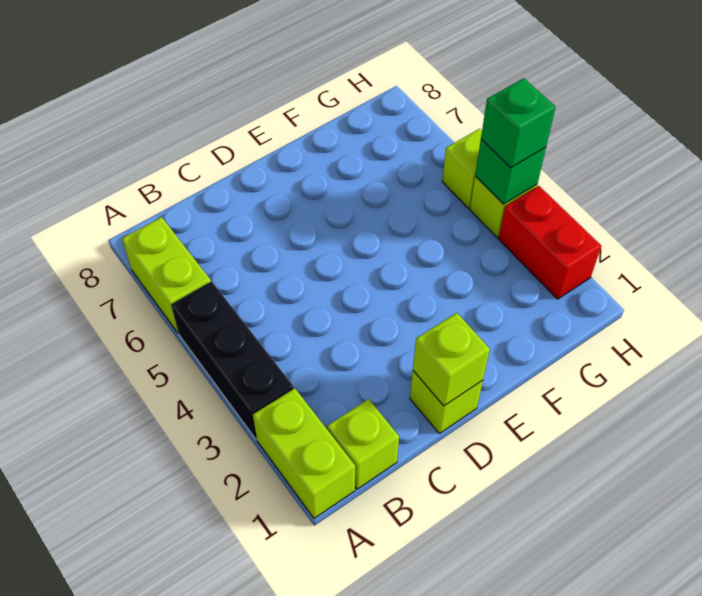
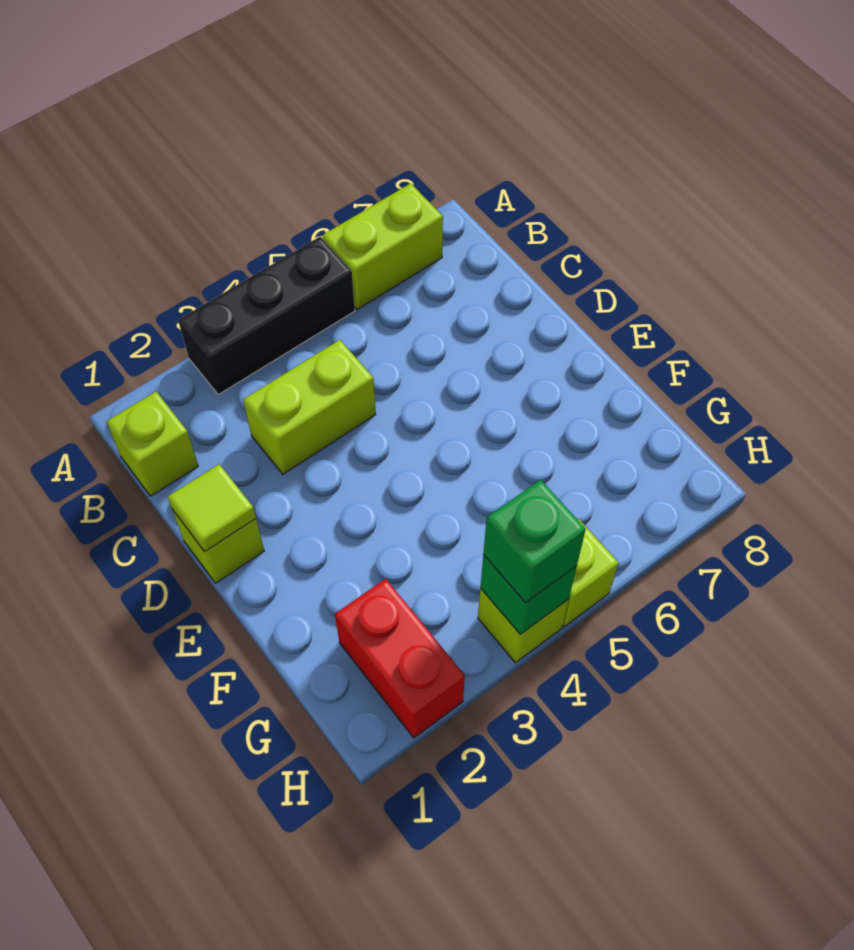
lime 1x2 brick [253,388,355,518] -> lime 1x2 brick moved to [243,340,376,474]
lime 1x1 brick [413,313,490,406] -> lime 1x1 tile [168,464,256,552]
red 1x2 brick [499,186,601,299] -> red 1x2 brick turned to [335,579,465,738]

